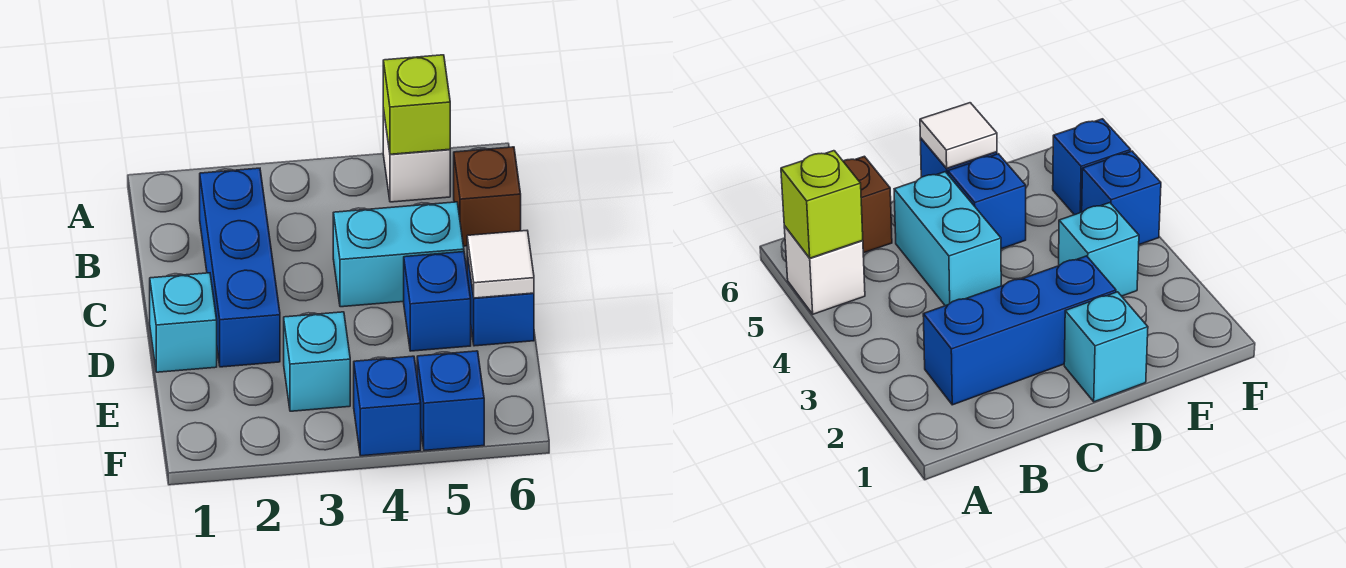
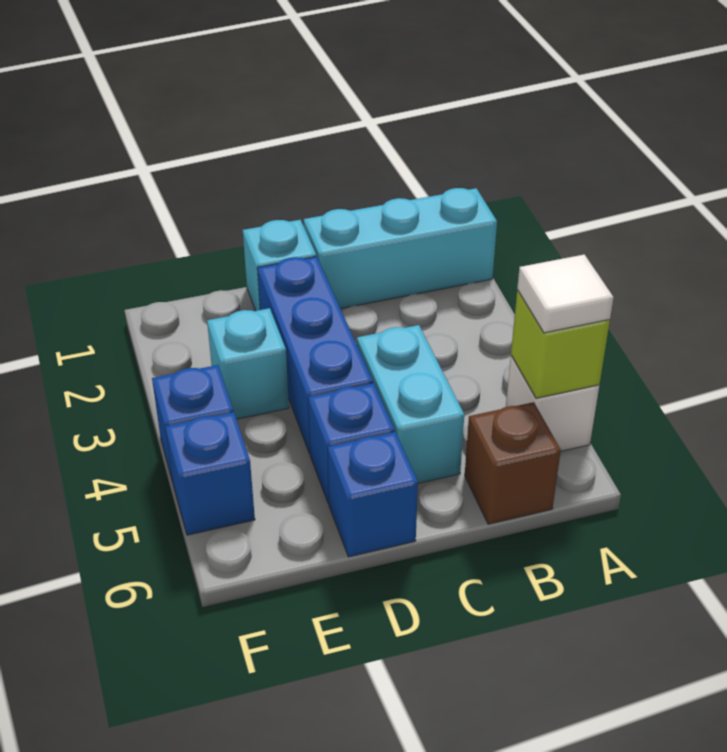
none -> cyan 1x3 brick [304,188,497,309]
blue 1x3 brick [200,168,280,367] -> blue 1x3 brick turned to [257,256,373,454]
white 1x1 tile [467,231,534,298] -> white 1x1 tile moved to [517,254,614,333]

